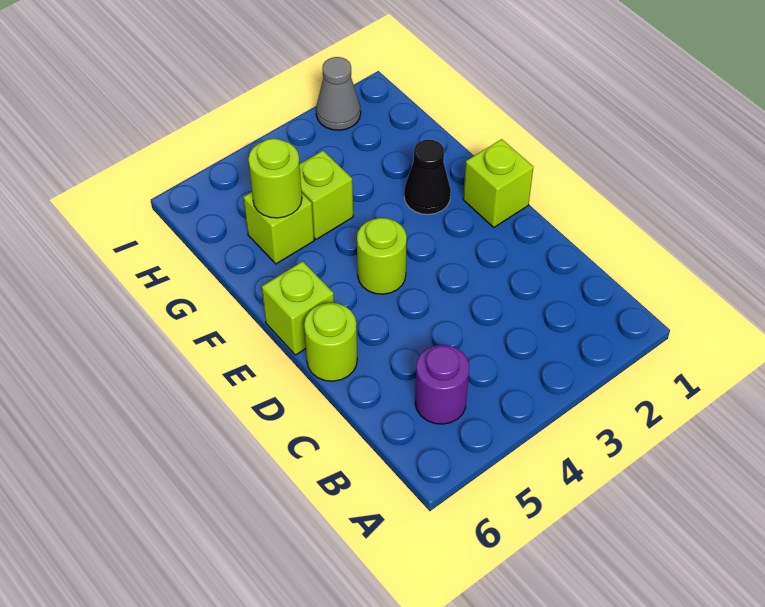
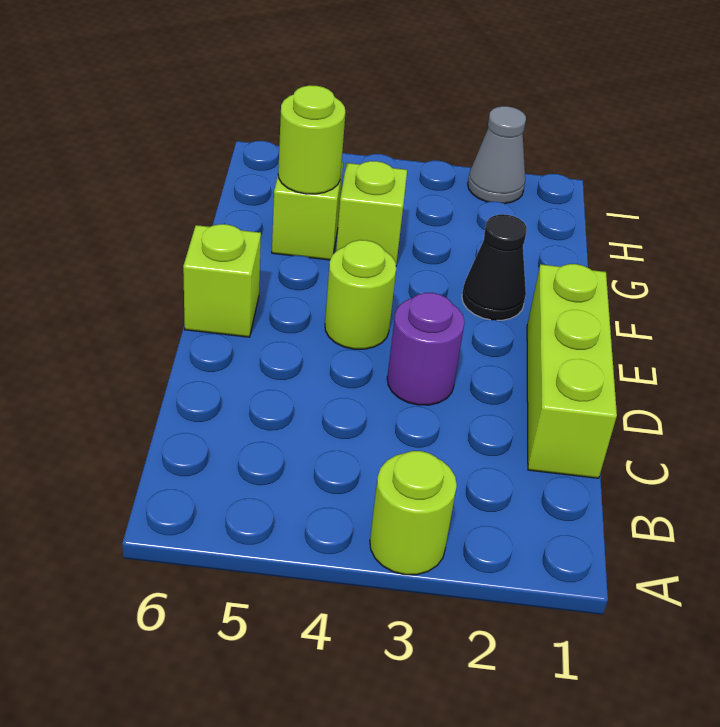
purple 1x1 round brick [415,345,469,424] -> purple 1x1 round brick moved to [387,293,465,405]
lime 1x1 round brick [304,303,357,381] -> lime 1x1 round brick moved to [370,451,457,575]
lime 1x1 brick [463,139,533,227] -> lime 1x3 brick [527,264,617,478]

